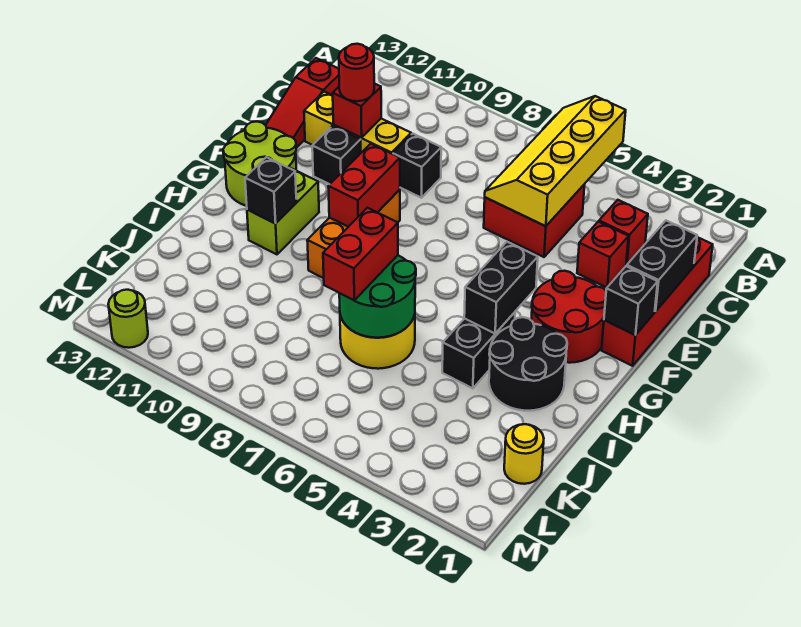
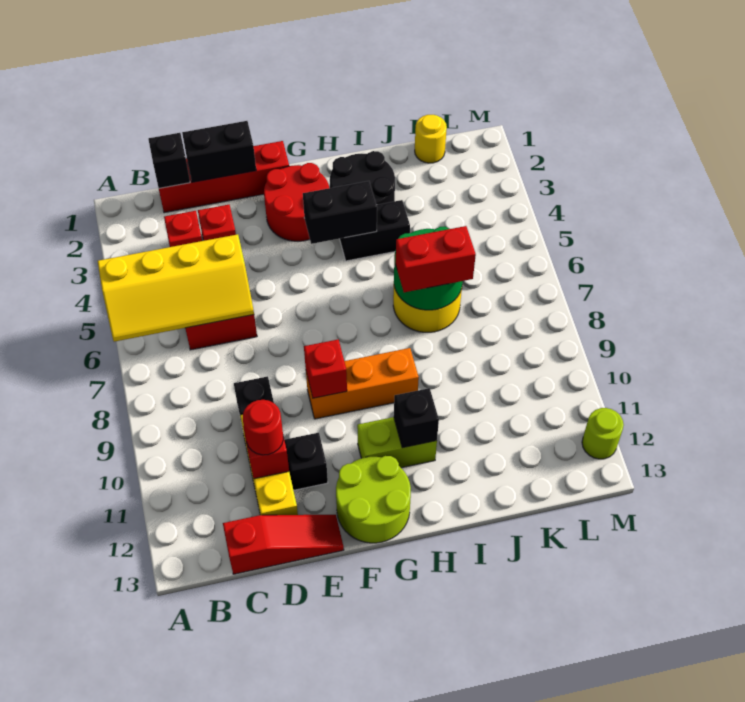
black 1x1 brick [604,266,658,335] -> black 1x1 brick moved to [148,133,190,188]
red 1x2 brick [328,144,400,227] -> red 1x1 brick [304,340,347,398]

